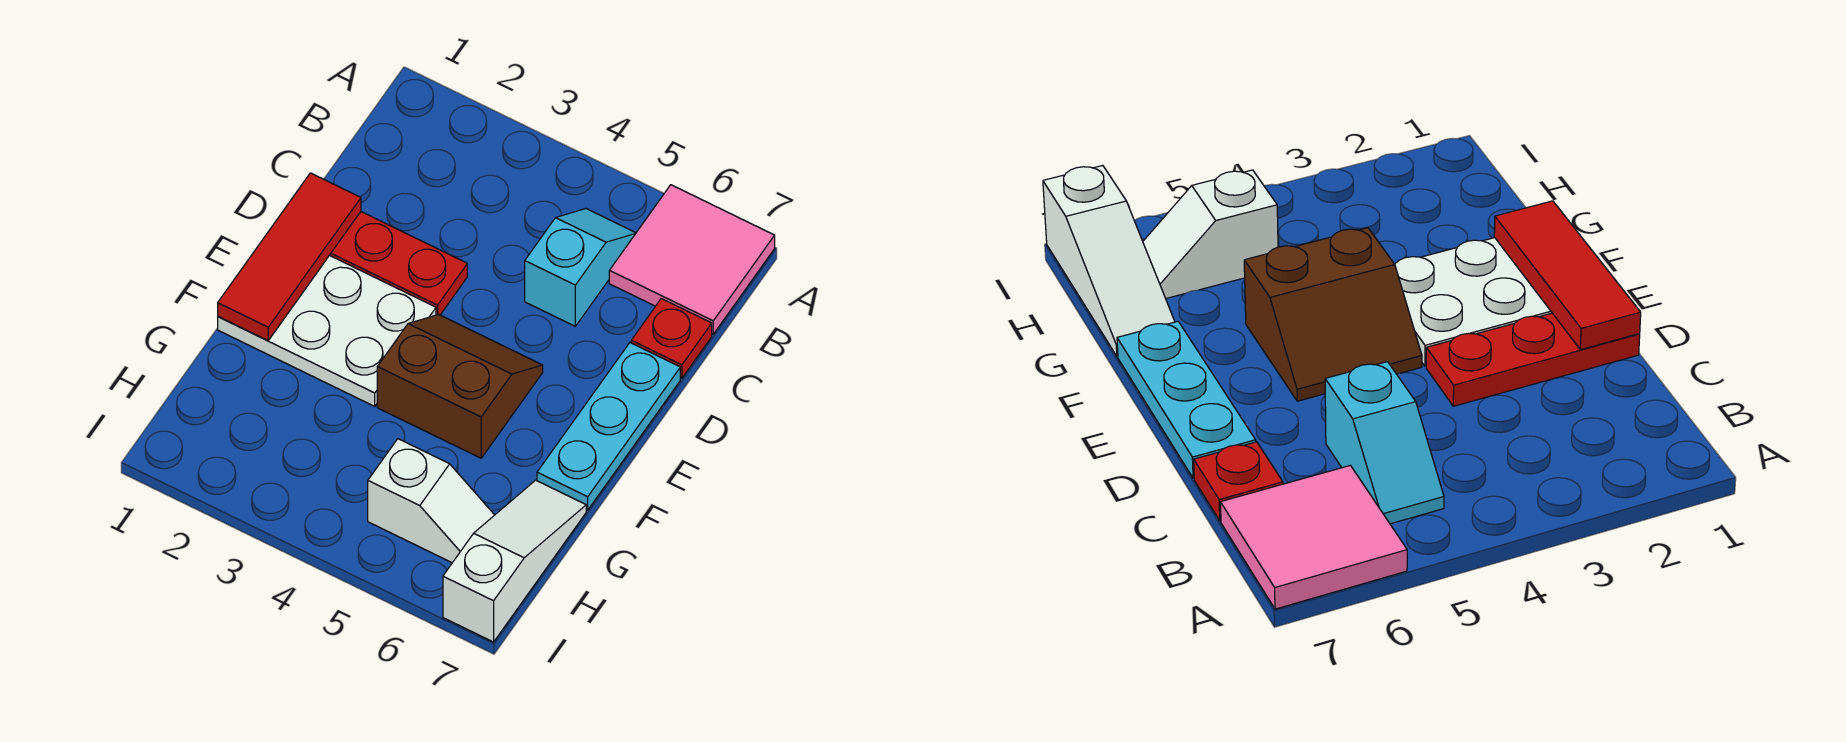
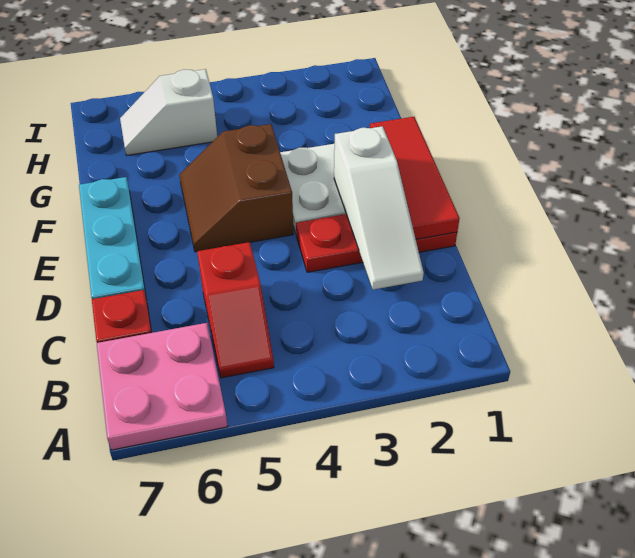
pink 2x2 tile [609,185,775,334] -> pink 2x2 plate [97,323,228,450]
cyan 1x2 slope [525,209,636,326] -> red 1x2 slope [197,242,274,378]
brown 2x2 slope [377,315,543,458] -> brown 2x2 slope turned to [179,124,293,252]
white 1x3 slope [443,480,586,642] -> white 1x3 slope moved to [334,126,424,290]

